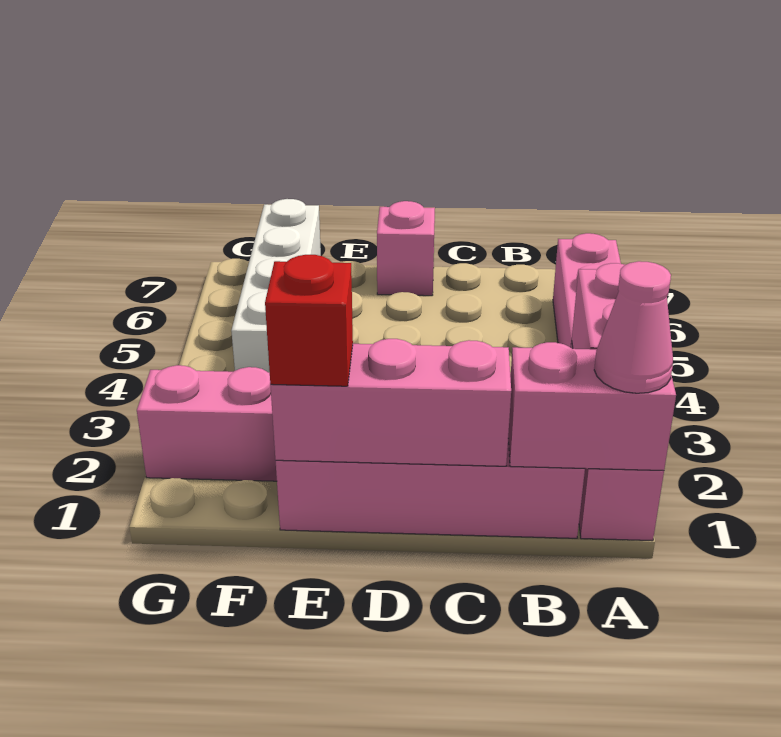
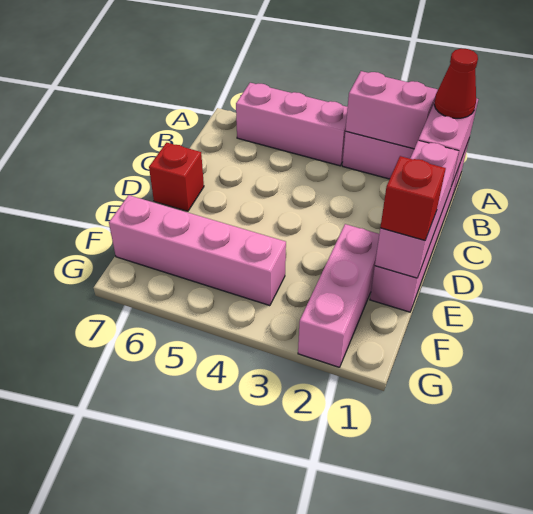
pink 1x1 cone [594,261,673,393] -> red 1x1 cone [434,49,478,118]
pink 1x1 brick [377,201,435,296] -> red 1x1 brick [149,143,204,211]
white 1x4 brick [231,199,321,373] -> pink 1x4 brick [109,195,286,306]

